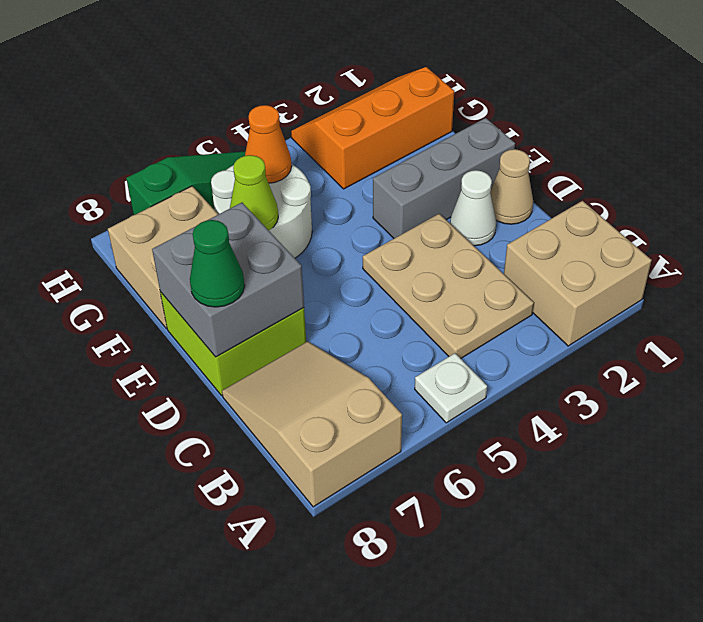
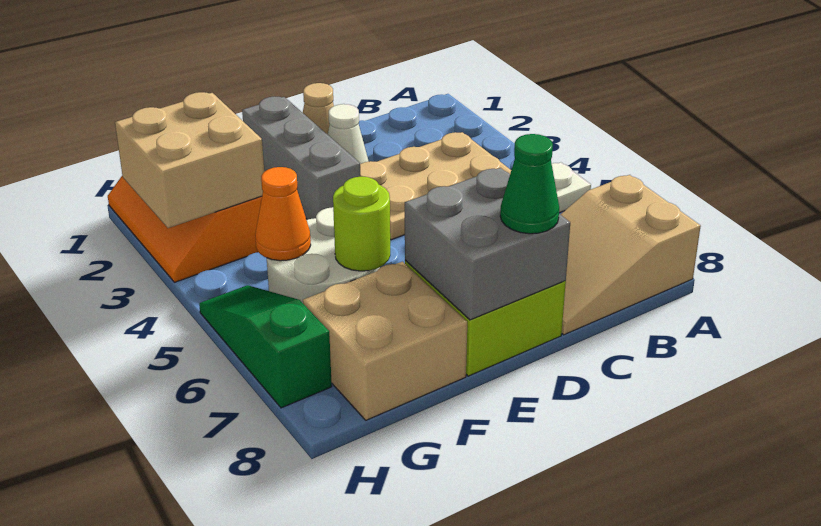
tan 2x2 brick [504,201,652,346] -> tan 2x2 brick moved to [115,92,264,228]
lime 1x1 cone [230,155,278,230] -> lime 1x1 round brick [333,177,390,271]

